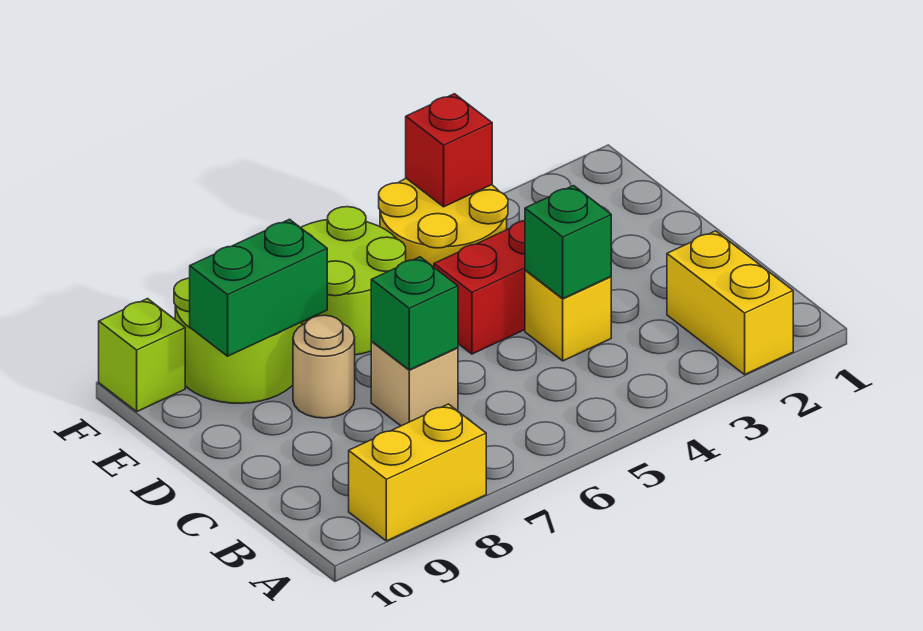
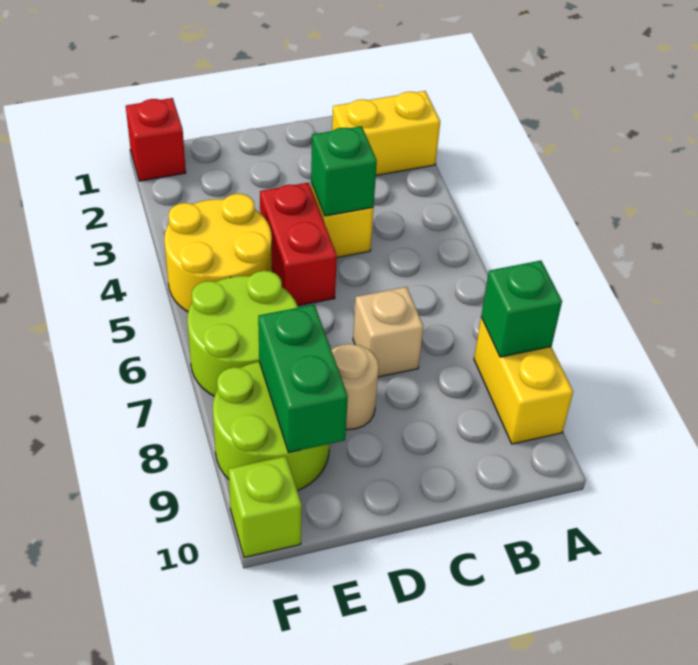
green 1x1 brick [371,257,458,370] -> green 1x1 brick moved to [481,261,562,357]
red 1x1 brick [406,94,492,207] -> red 1x1 brick moved to [126,98,186,181]

